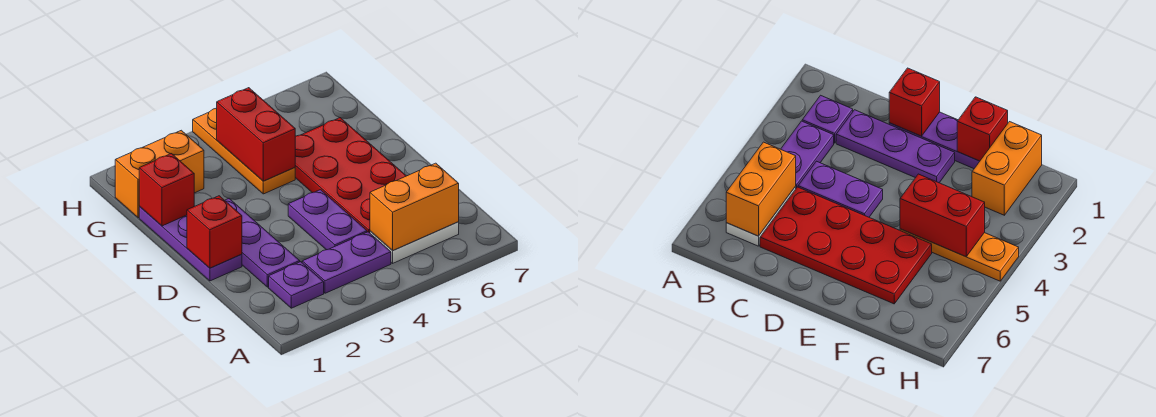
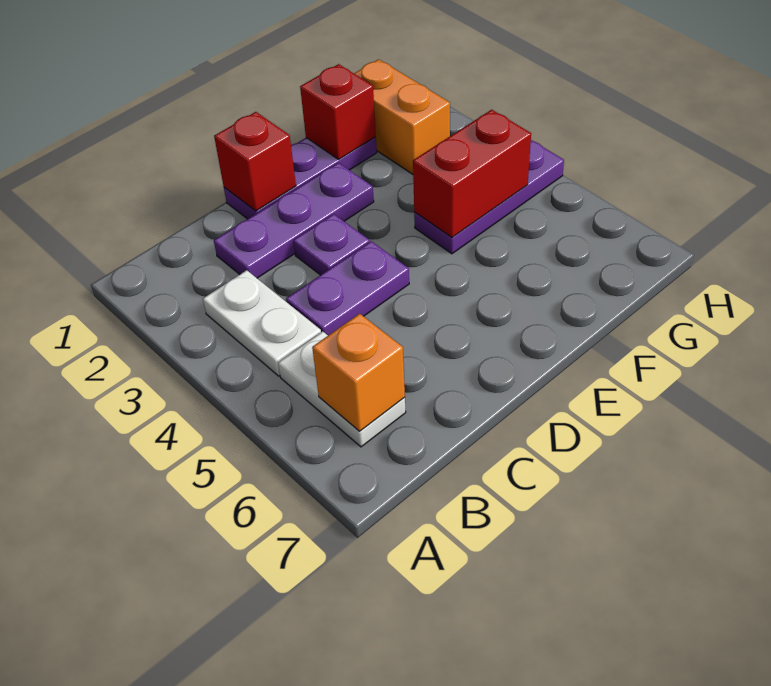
purple 1x1 plate [269,262,324,308] -> purple 1x1 plate moved to [293,214,370,275]
purple 1x2 plate [302,232,391,293] -> white 1x2 plate [203,270,321,376]
orange 1x2 brick [370,163,459,251] -> orange 1x1 brick [312,314,405,431]
red 2x4 plate [295,118,406,233] -> none
orange 1x3 plate [193,108,295,194] -> purple 1x3 plate [414,140,564,254]

